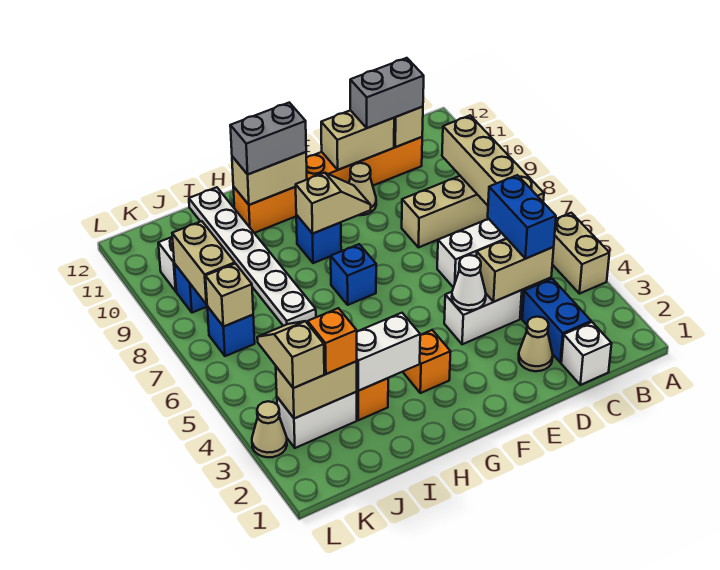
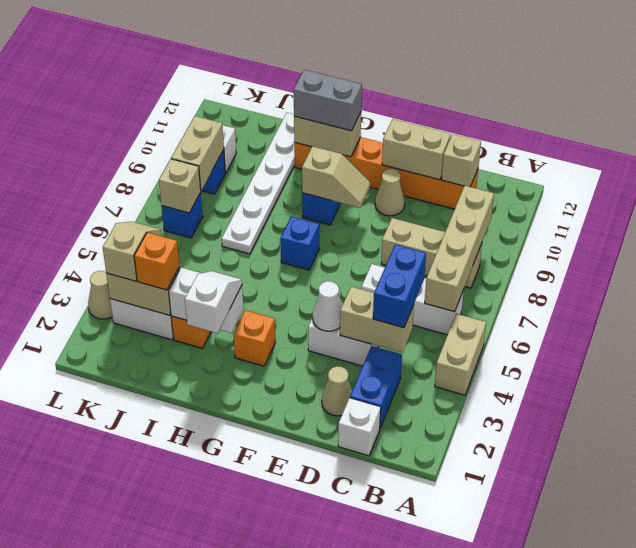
grey 1x2 brick [350,58,424,128] -> none
none -> white 1x2 slope [185,271,242,333]

